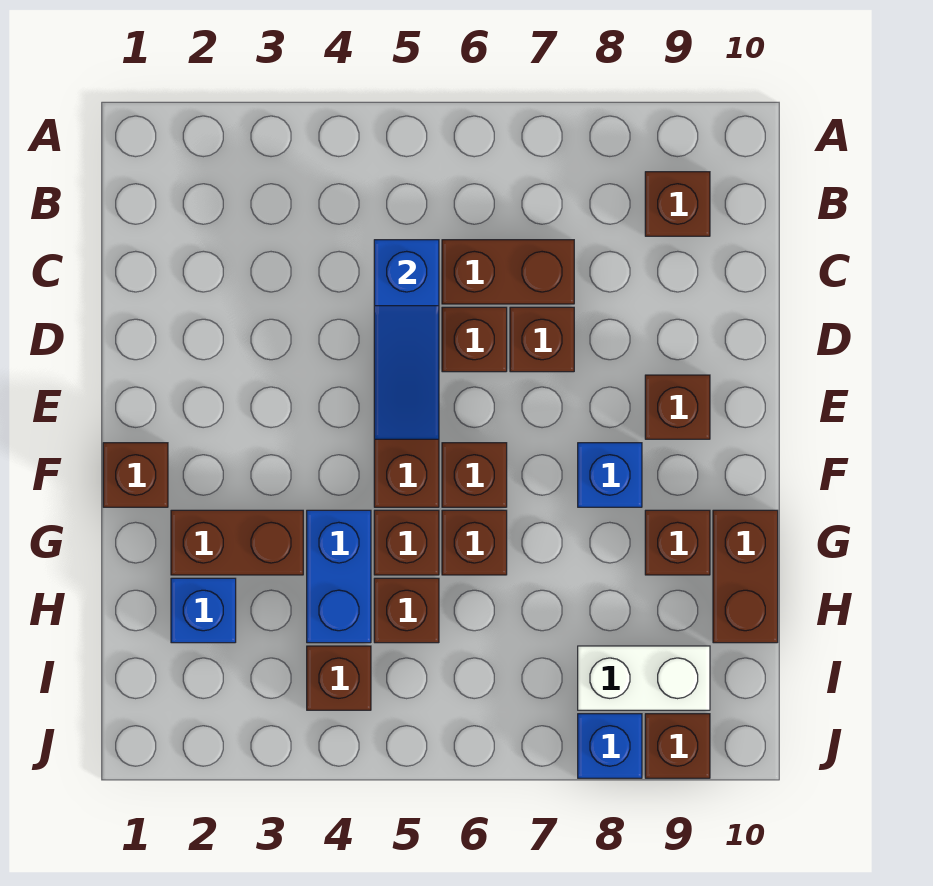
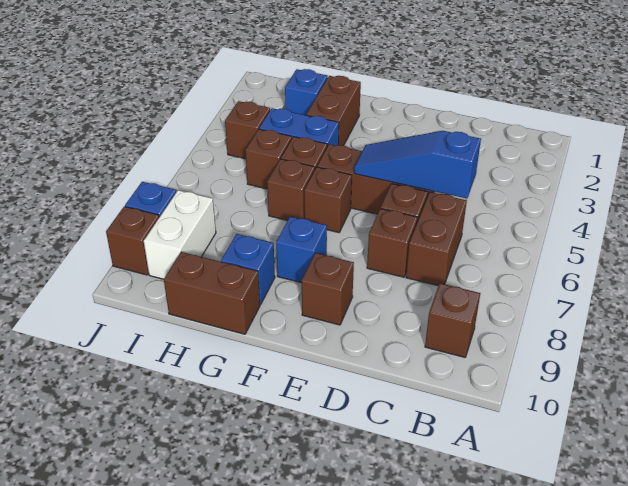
brown 1x1 brick [103,443,168,507] -> none
brown 1x1 brick [645,510,710,575] -> blue 1x1 brick [221,234,275,304]

